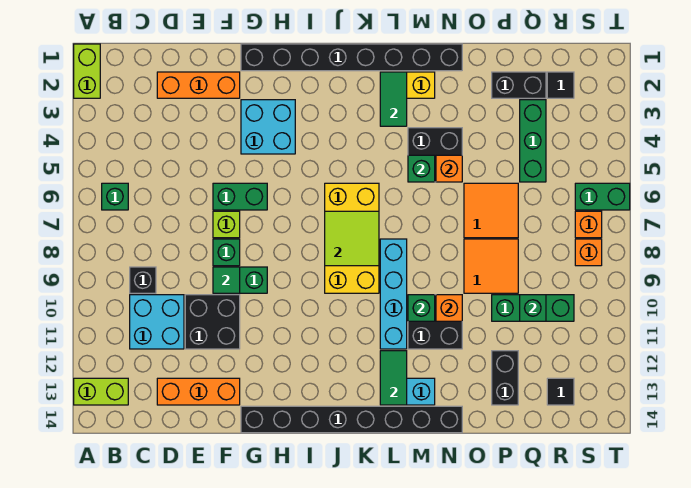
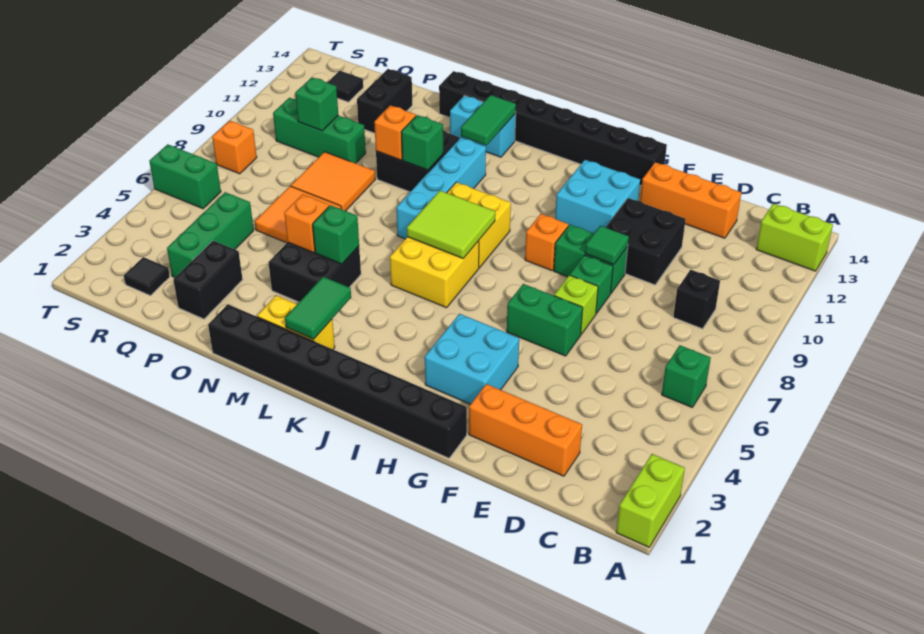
cyan 2x2 brick [130,295,184,349] -> cyan 2x2 brick moved to [555,160,640,233]
black 1x2 brick [492,72,546,98] -> black 1x2 brick turned to [173,241,243,319]
orange 1x1 brick [575,211,602,238] -> orange 1x1 brick moved to [525,214,568,271]

